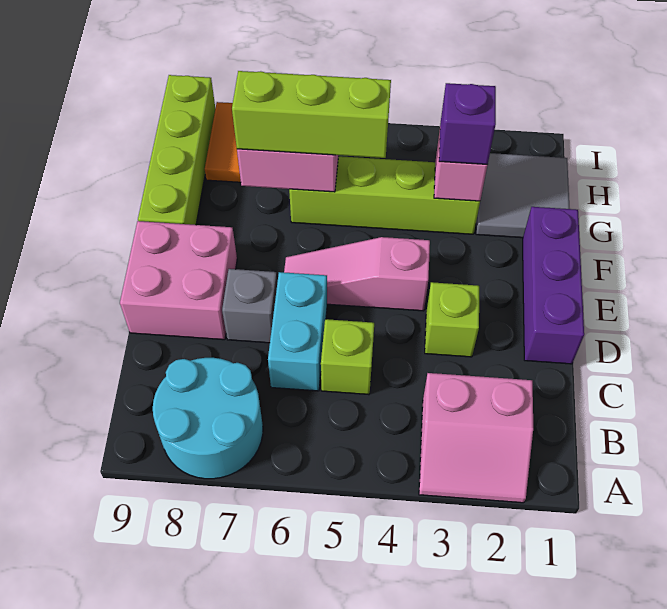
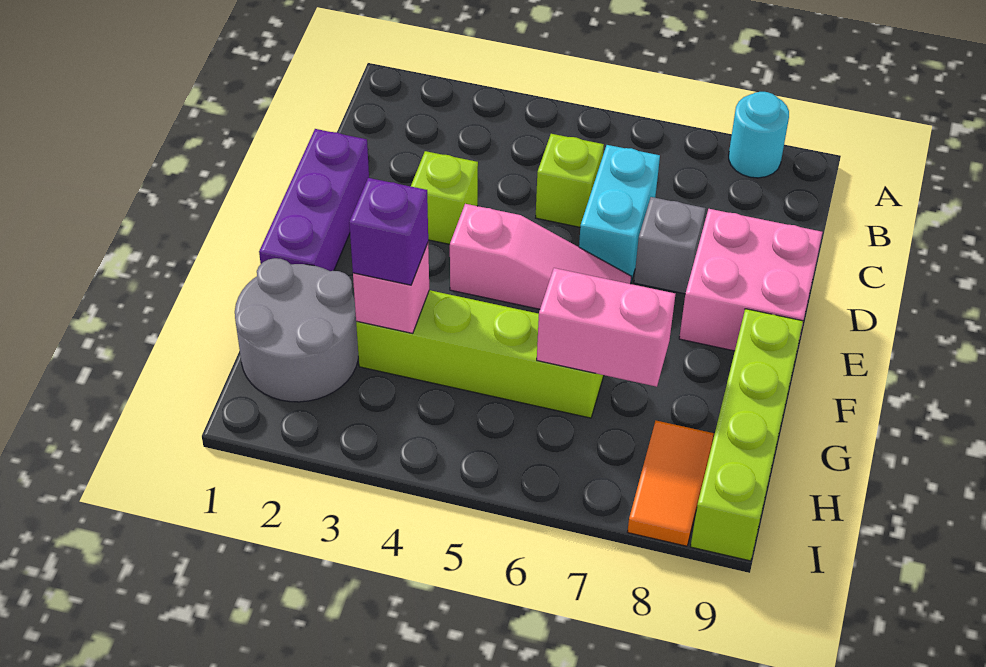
pink 2x2 slope [419,373,533,503] -> none
cyan 2x2 round brick [153,358,263,479] -> cyan 1x1 round brick [729,92,789,178]
grey 2x2 tile [476,153,570,238] -> grey 2x2 round brick [235,258,358,402]
lime 1x3 brick [232,71,391,158] -> none

